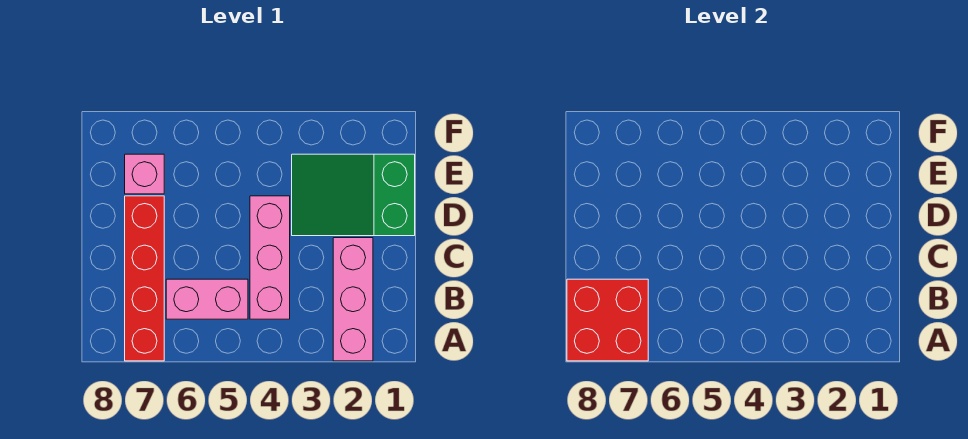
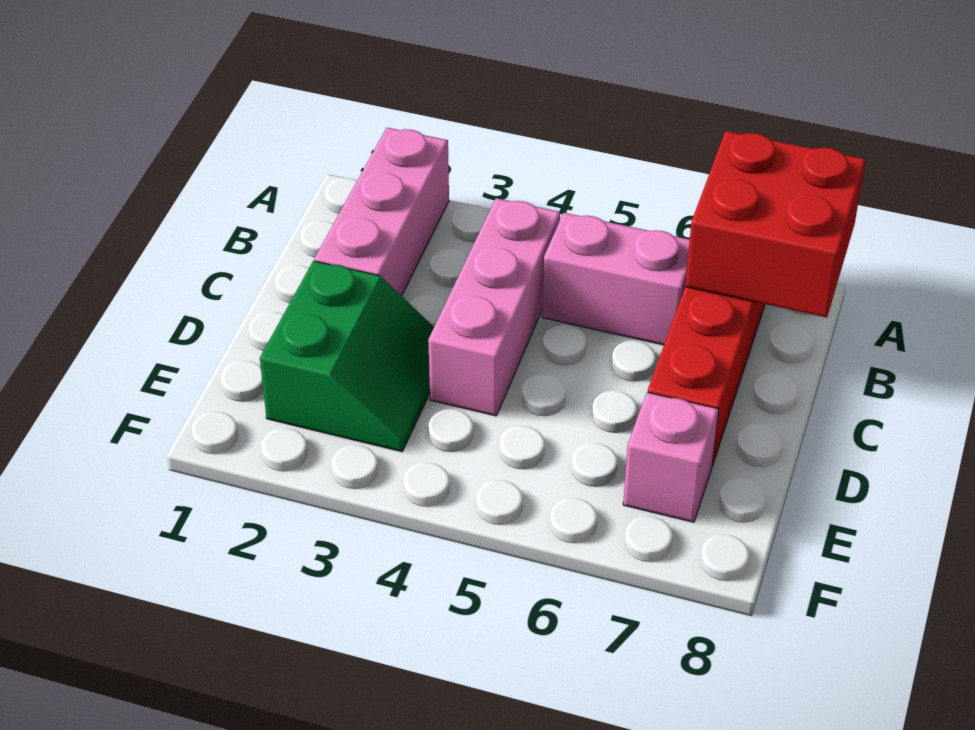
green 2x3 slope [292,154,415,236] -> green 2x2 slope [260,261,434,452]

